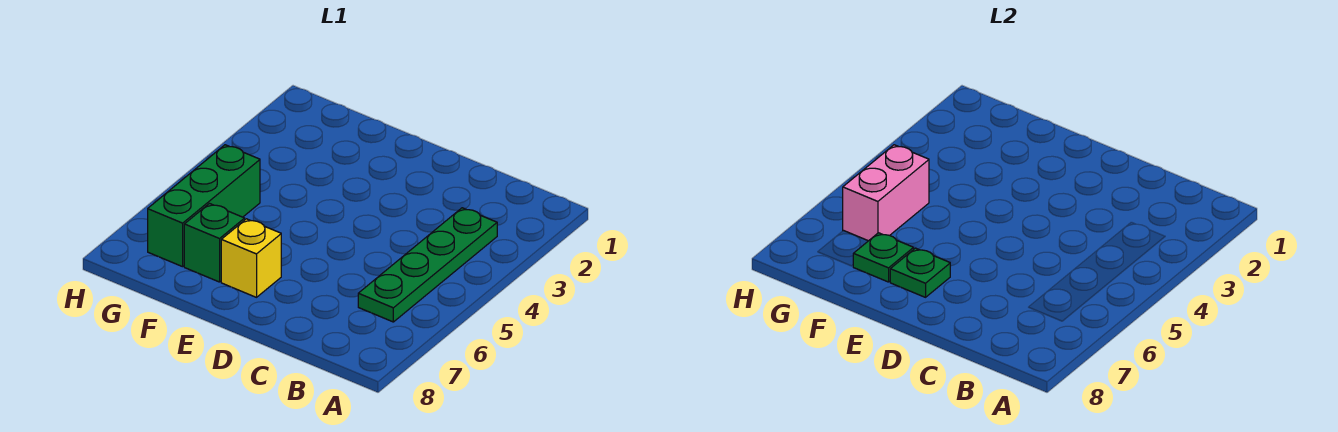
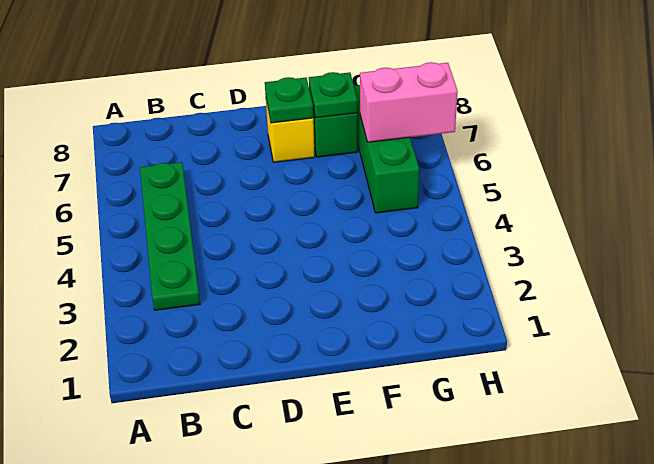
pink 1x2 brick [843,145,929,241] -> pink 1x2 brick turned to [360,62,458,142]

